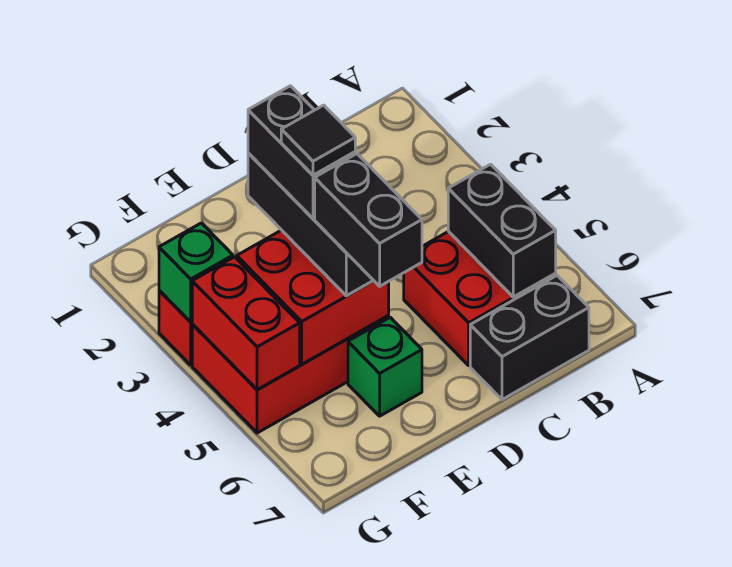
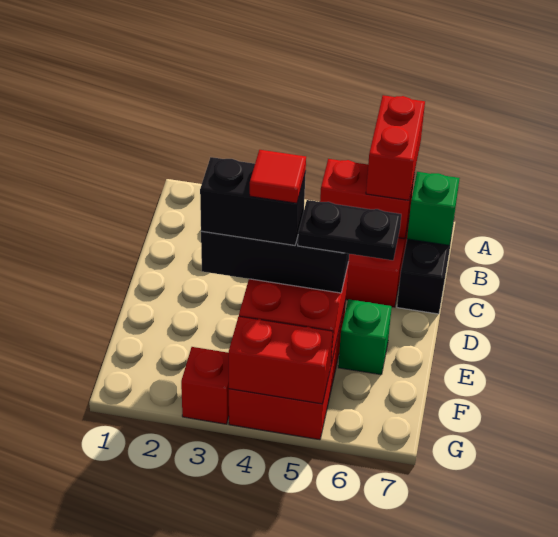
none -> red 1x2 brick [366,95,425,200]
black 1x2 brick [448,164,556,297] -> red 1x2 brick [320,159,415,239]
black 1x1 tile [281,105,355,175] -> red 1x1 tile [250,150,306,203]
black 1x2 brick [315,154,422,286] -> black 1x2 plate [298,200,401,260]
green 1x1 brick [159,223,233,322] -> green 1x1 brick moved to [407,172,460,245]

